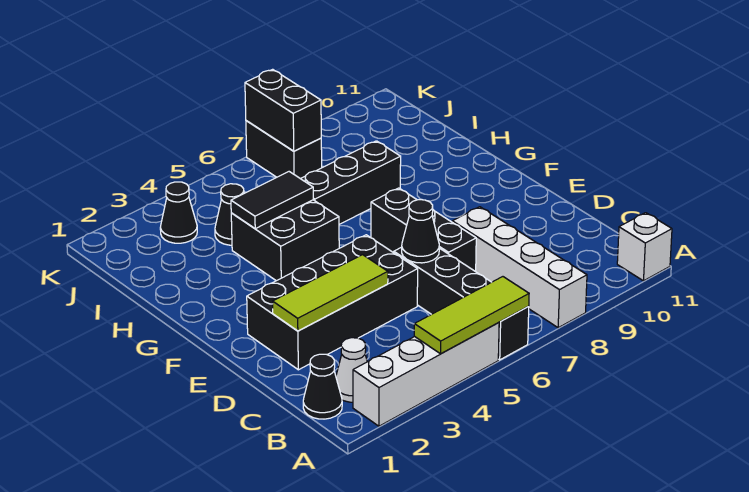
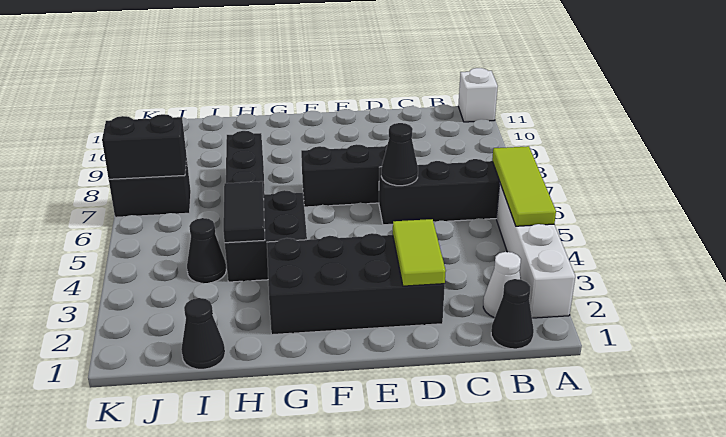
white 1x4 brick [452,207,587,328] -> none
black 2x4 brick [247,235,418,370] -> black 2x4 brick turned to [267,233,445,335]
lime 1x3 tile [273,255,388,331] -> lime 1x2 tile [393,219,446,286]
black 1x1 cone [160,182,197,243] -> black 1x1 cone moved to [181,298,225,369]

